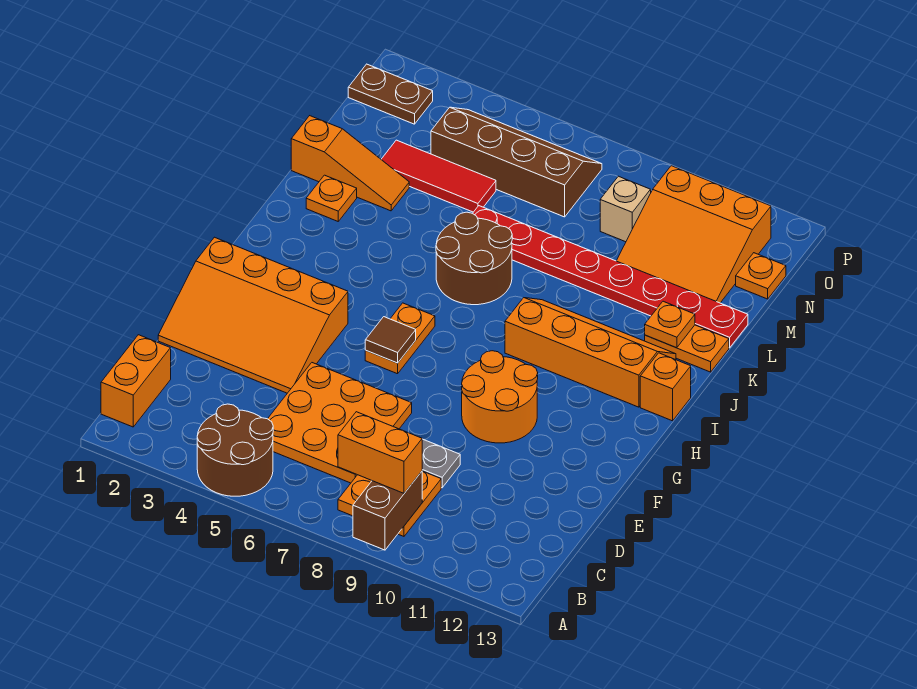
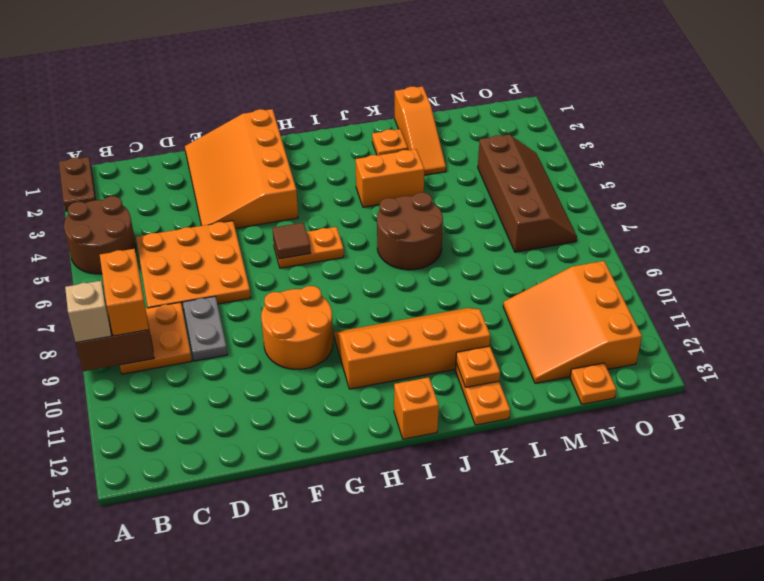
orange 1x2 brick [101,335,171,427] -> orange 1x2 brick moved to [356,149,424,207]
orange 2x4 slope [505,298,676,407] -> orange 2x4 slope turned to [334,308,490,389]
red 1x8 plate [473,206,748,348] -> none
red 1x3 tile [381,140,496,212] -> none
tan 1x1 brick [600,176,651,242] -> tan 1x1 brick moved to [65,281,111,342]
brown 1x2 plate [348,64,433,124] -> brown 1x2 plate moved to [59,157,96,211]

